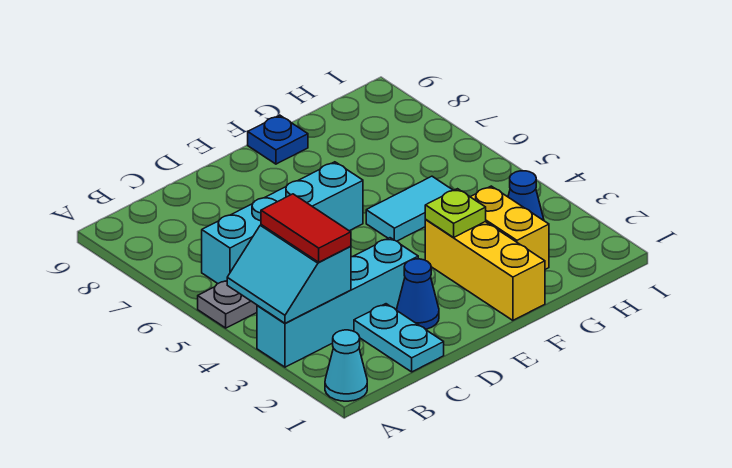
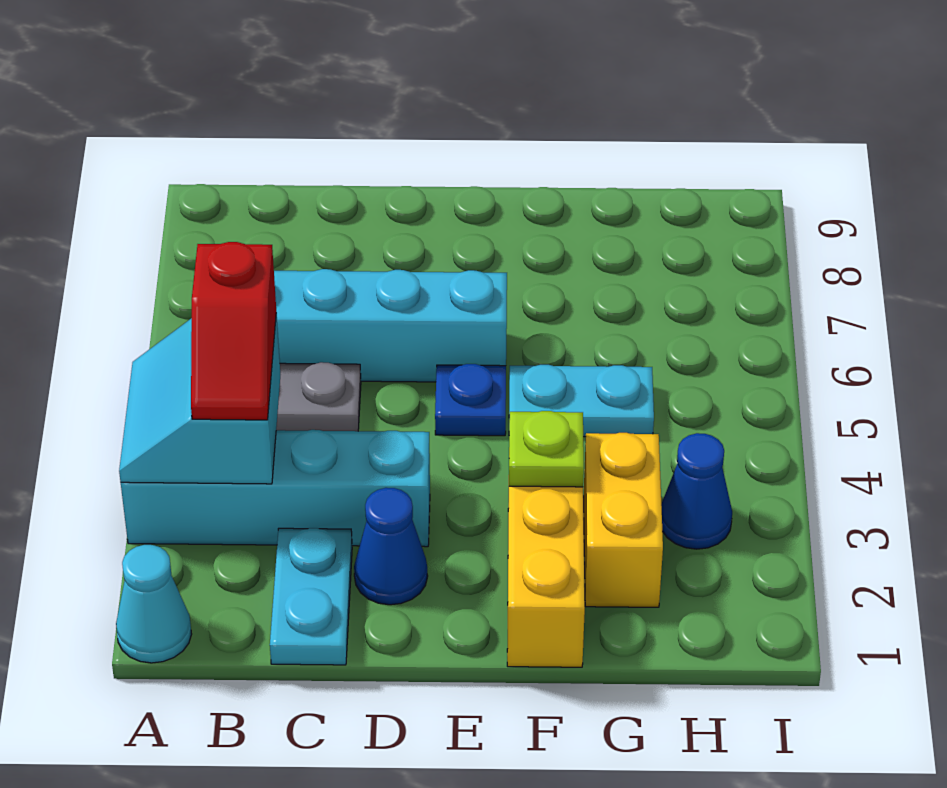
red 1x2 tile [261,194,351,262] -> red 1x2 slope [191,242,276,420]
cyan 1x2 tile [366,176,454,241] -> cyan 1x2 plate [509,365,654,437]
blue 1x1 plate [248,115,308,164] -> blue 1x1 plate moved to [435,364,506,436]

